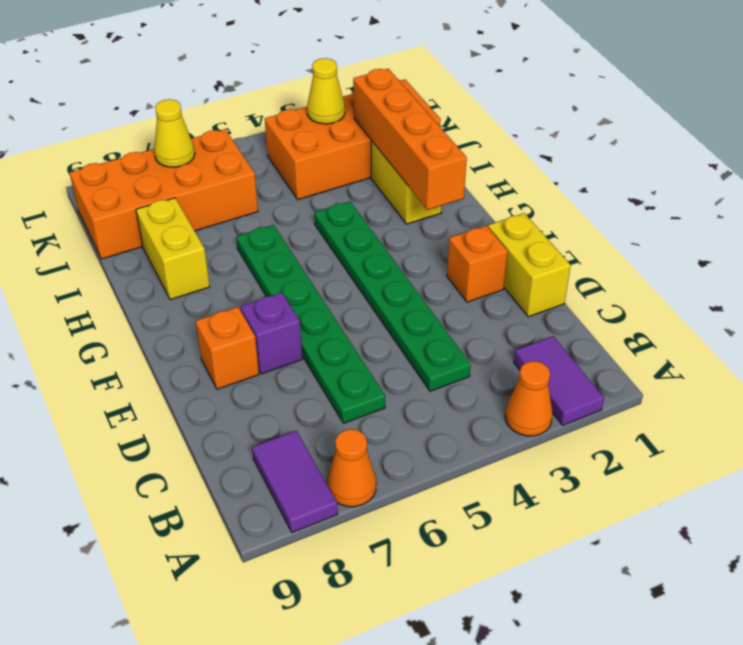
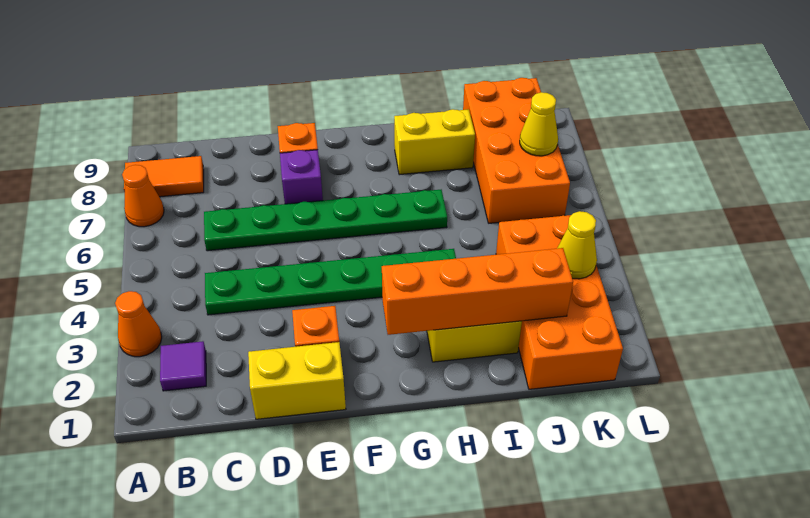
purple 1x2 tile [514,336,604,425] -> purple 1x1 tile [160,341,206,391]
purple 1x2 tile [252,431,338,533] -> orange 1x2 tile [124,156,204,197]

